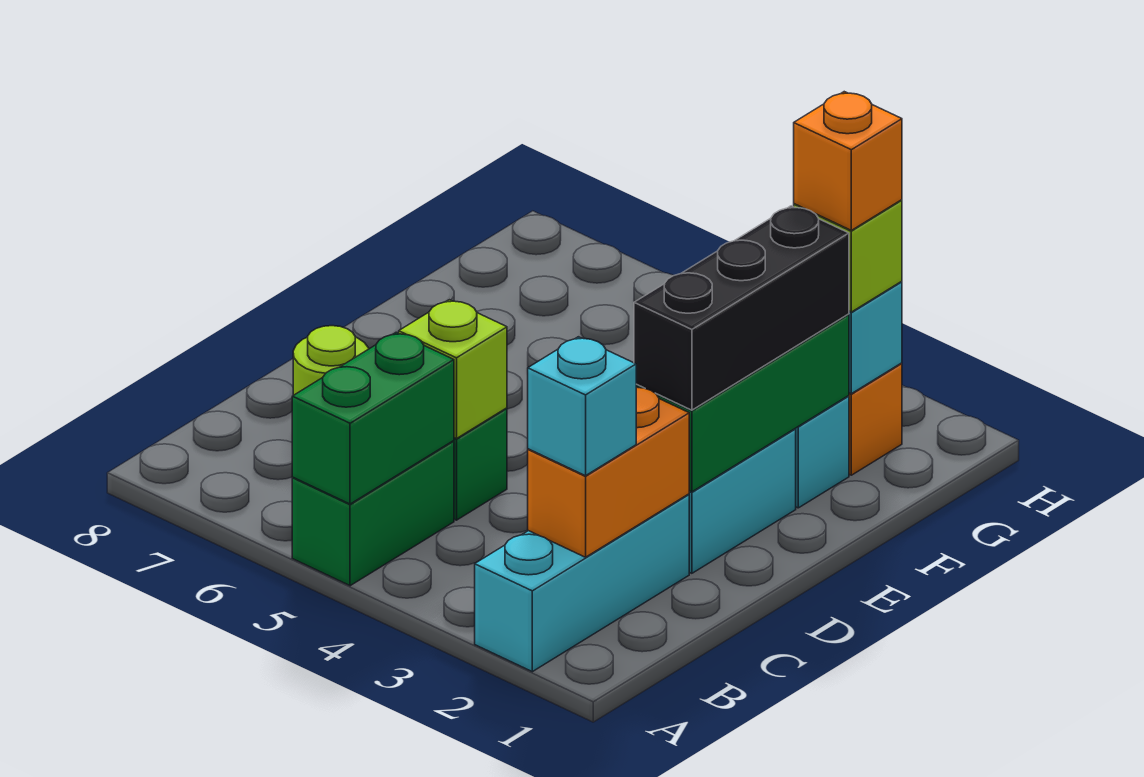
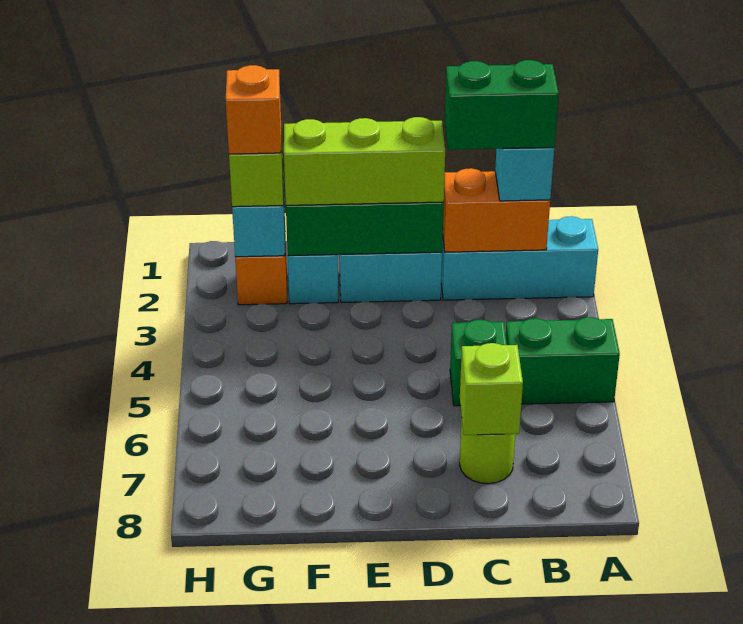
green 1x2 brick [292,332,454,504] -> green 1x2 brick moved to [445,60,559,150]
lime 1x1 brick [399,300,507,439] -> lime 1x1 brick moved to [460,343,523,435]
black 1x3 brick [634,206,849,410] -> lime 1x3 brick [284,117,445,205]

